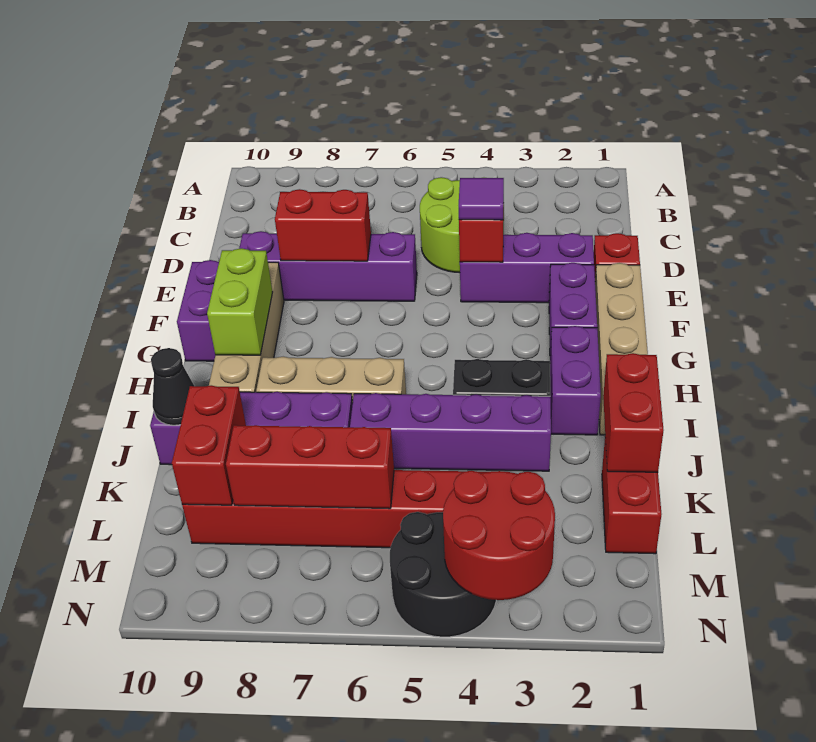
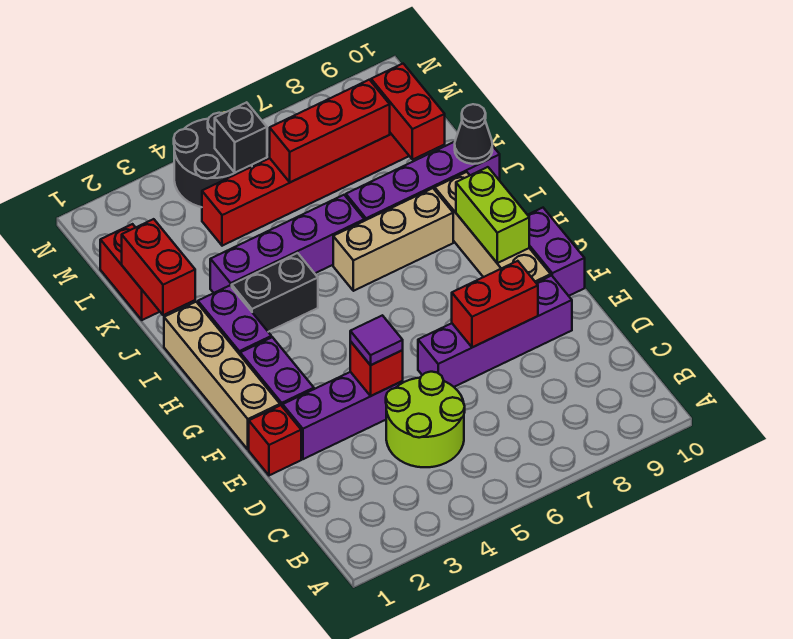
red 2x2 round brick [443,470,555,600] -> none
none -> black 1x1 brick [215,102,267,173]

